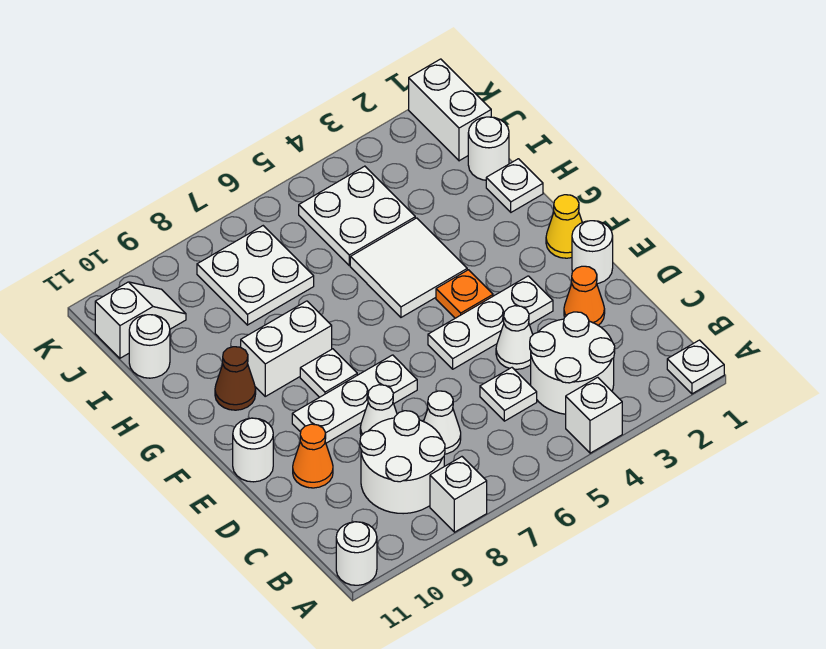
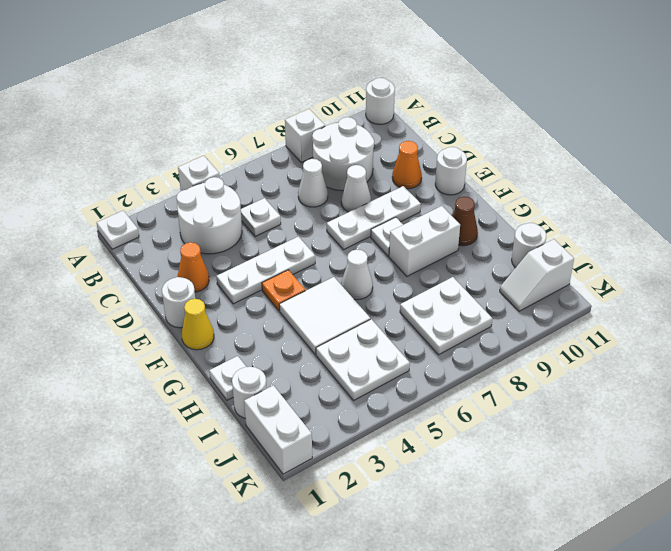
white 1x1 cone [496,306,533,369] -> white 1x1 cone moved to [341,250,373,300]

